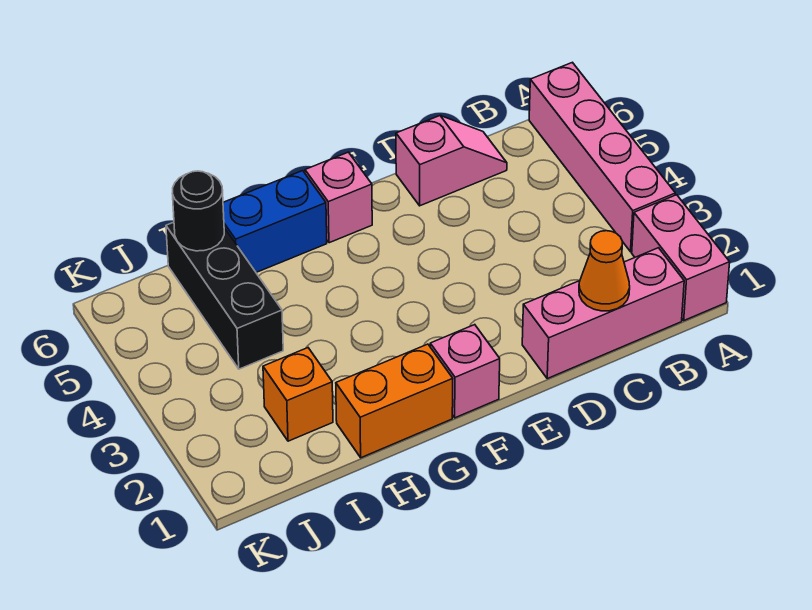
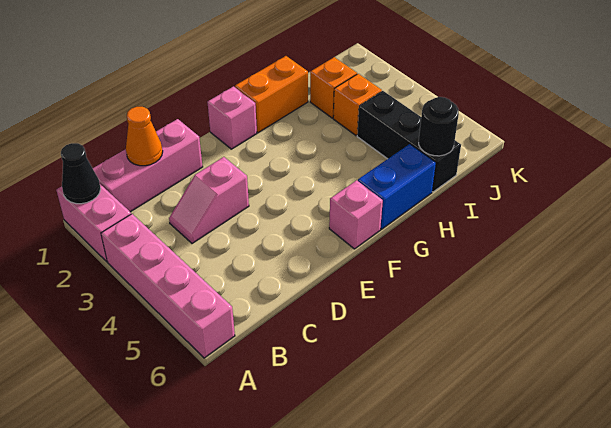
none -> black 1x1 cone [61,143,101,204]
pink 1x2 slope [396,116,507,206] -> pink 1x2 slope moved to [169,157,249,243]
none -> orange 1x1 brick [333,74,382,136]

